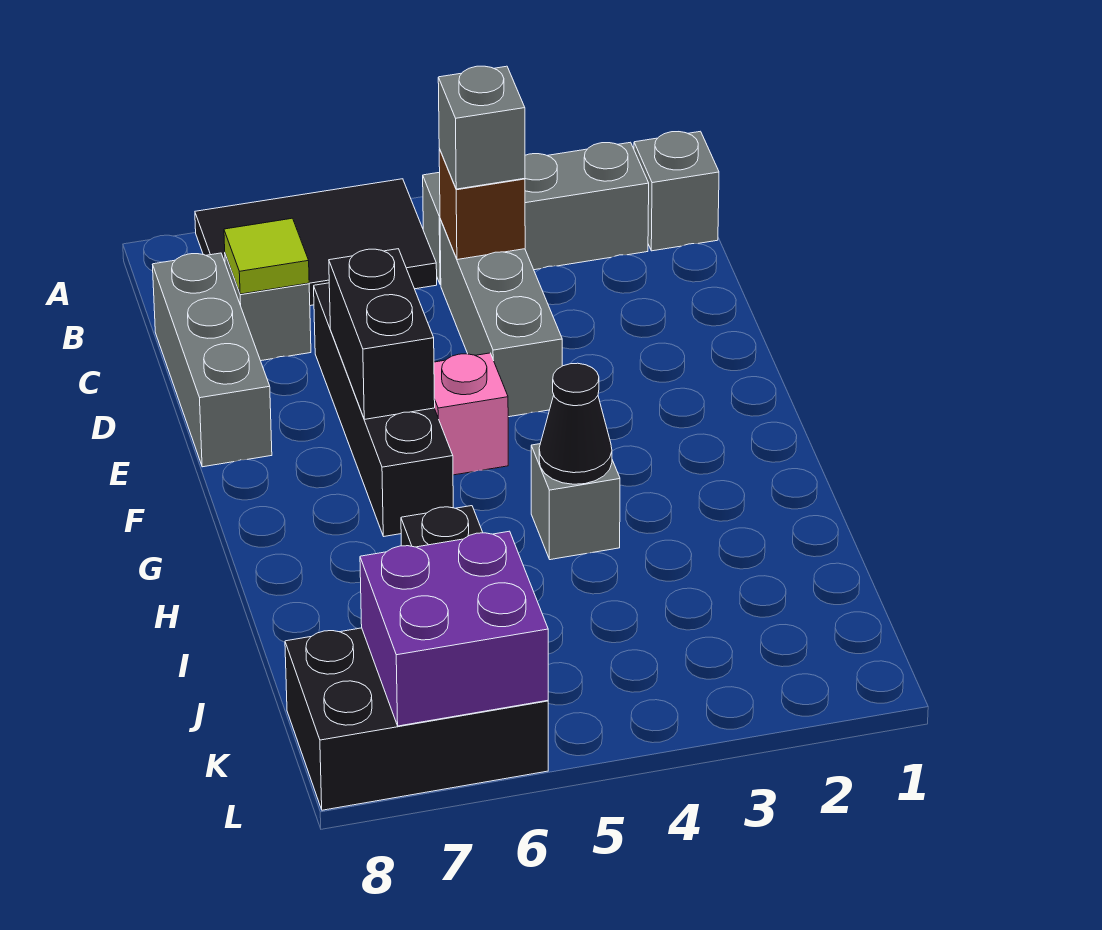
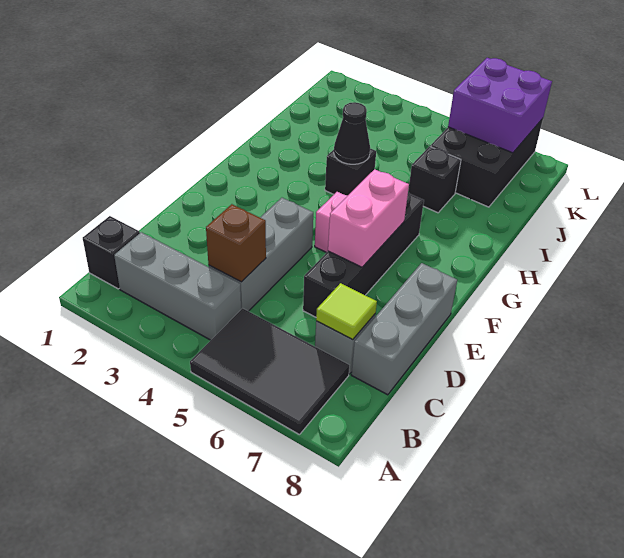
grey 1x1 brick [634,131,719,251] -> black 1x1 brick [83,216,140,289]
grey 1x1 brick [438,66,525,189] -> none
black 1x2 brick [329,249,435,419] -> pink 1x2 brick [328,169,409,267]
grey 1x1 brick [531,444,620,560] -> black 1x1 brick [325,148,376,196]
black 2x3 brick [285,628,548,810] -> black 2x3 brick turned to [430,119,543,207]

